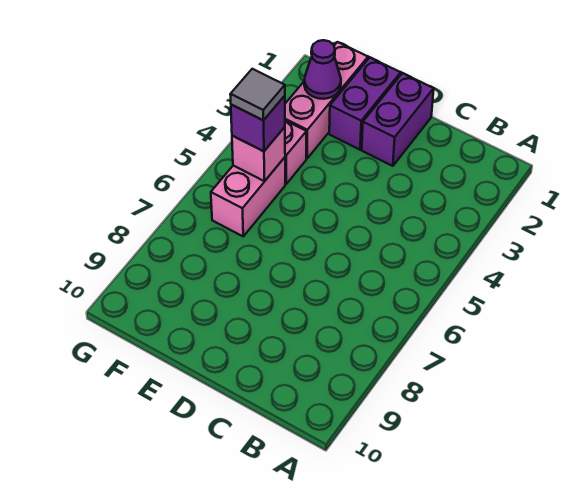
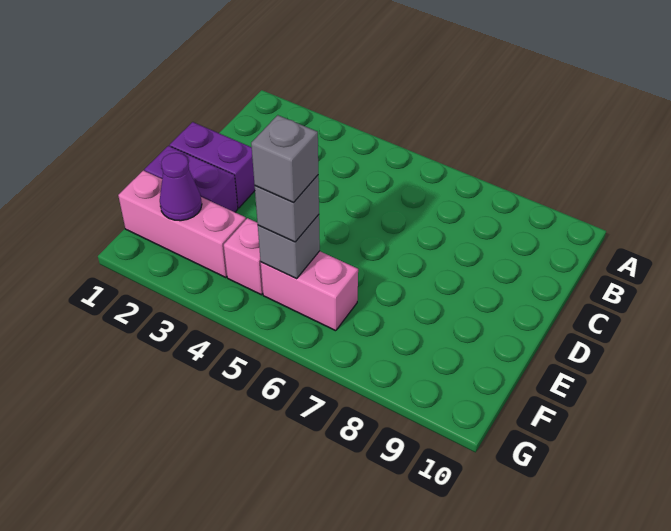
pink 1x1 brick [232,127,285,181] -> grey 1x1 brick [258,215,320,279]
purple 1x1 brick [231,96,285,151] -> grey 1x1 brick [255,175,319,242]
grey 1x1 tile [230,69,285,120] -> grey 1x1 brick [251,115,318,202]

